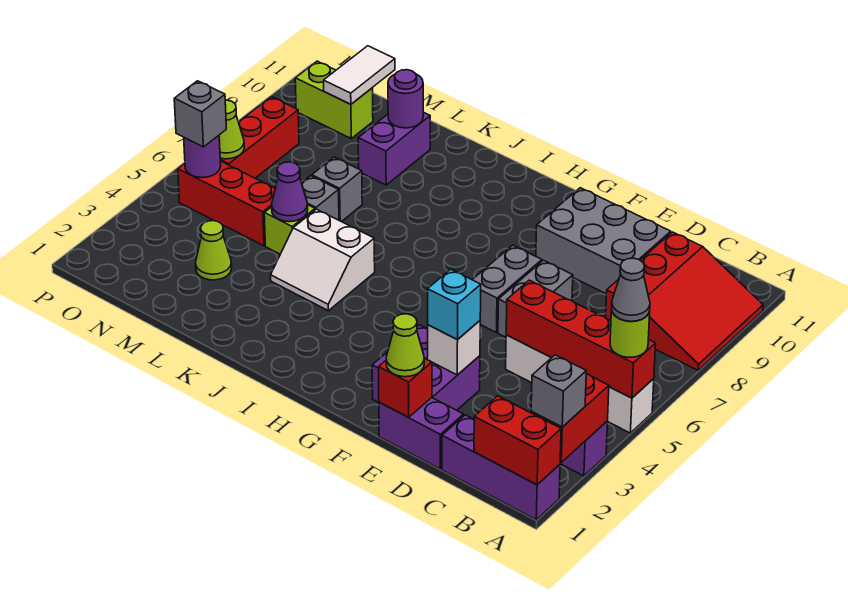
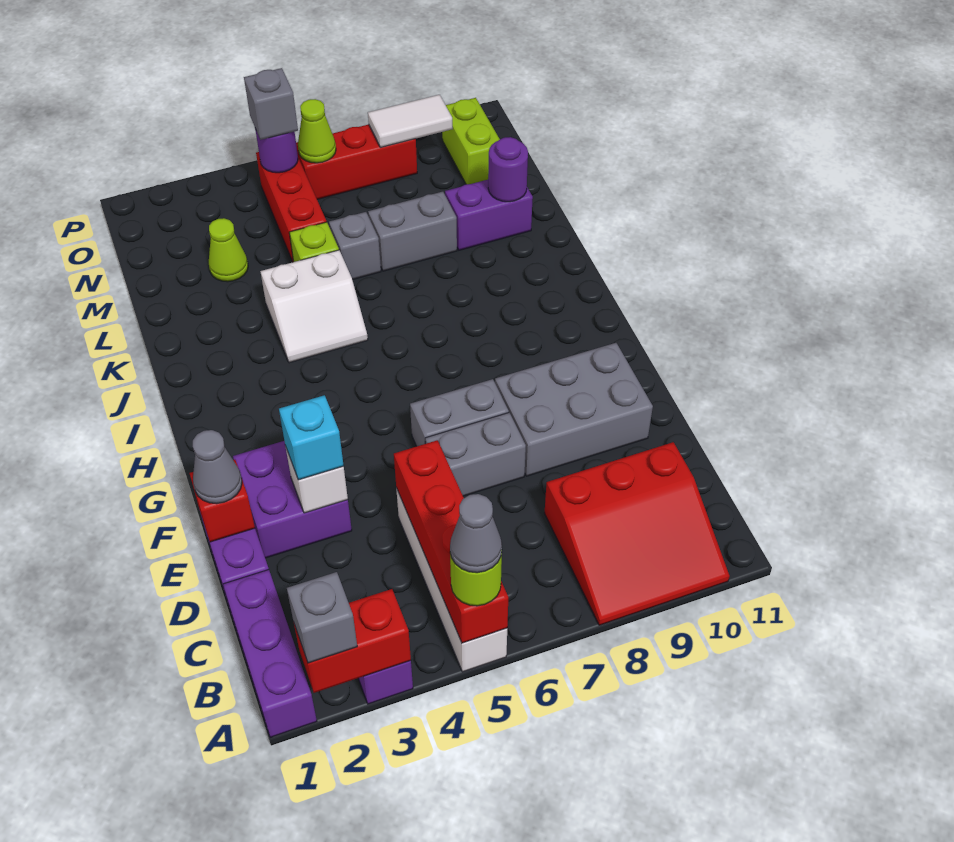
red 1x2 brick [474,396,561,485] -> none
grey 2x3 brick [536,188,671,294] -> grey 2x3 brick turned to [495,343,653,476]
lime 1x1 cone [386,314,424,377] -> grey 1x1 cone [193,430,242,504]
white 2x2 slope [271,209,375,311] -> white 2x2 slope turned to [260,250,368,363]
purple 1x1 cone [272,162,308,222] -> none
grey 1x1 brick [312,157,362,222] -> grey 1x2 brick [368,192,457,271]
white 1x2 tile [324,46,395,104] -> white 1x2 tile moved to [368,95,453,147]

